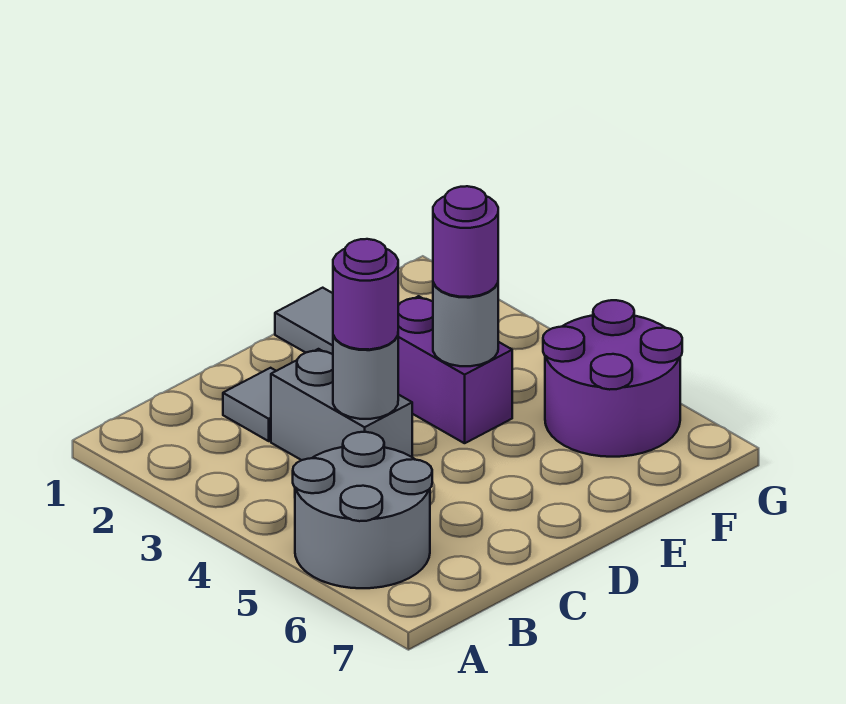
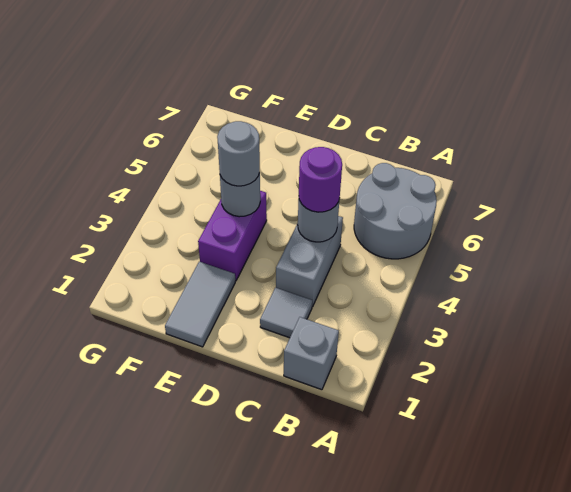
none -> grey 1x1 brick [284,317,339,390]
purple 1x1 round brick [433,186,498,297] -> grey 1x1 round brick [217,121,260,186]
purple 2x2 round brick [543,300,682,457] -> none

